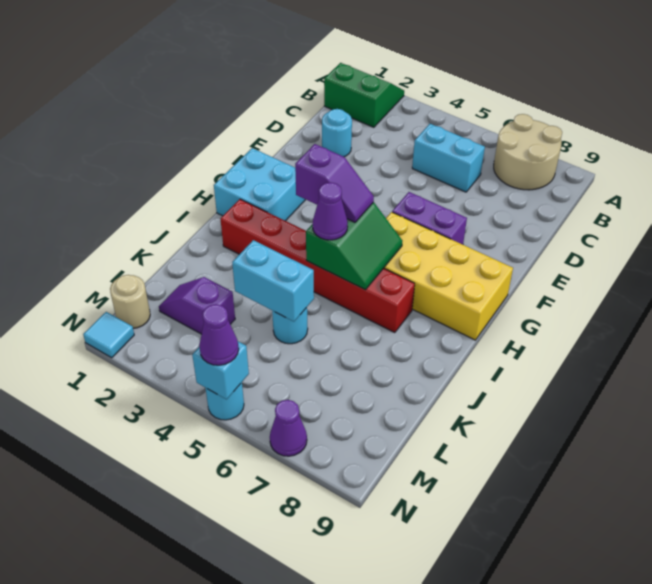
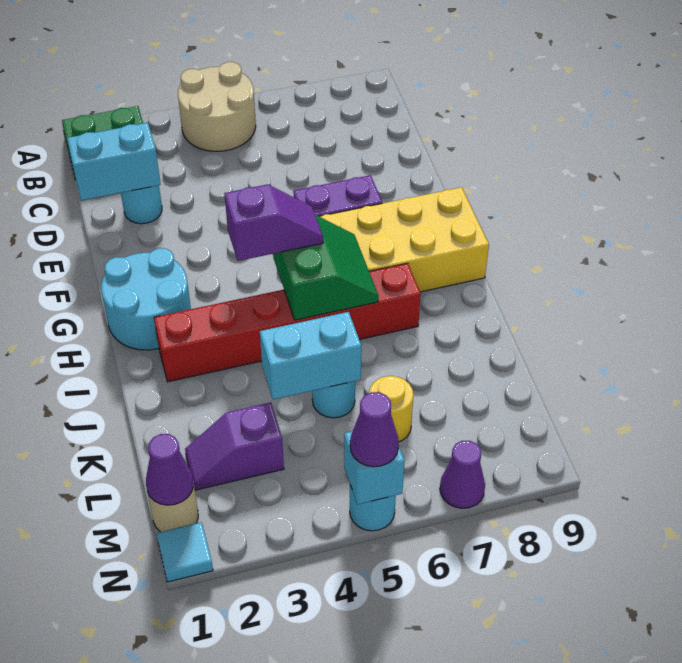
tan 2x2 round brick [494,114,562,190] -> tan 2x2 round brick moved to [178,62,256,151]
cyan 1x2 brick [412,124,485,192] -> cyan 1x2 brick moved to [67,123,161,201]
cyan 2x2 brick [214,148,305,221] -> cyan 2x2 round brick [101,248,191,350]
purple 1x1 cone [313,182,348,240] -> purple 1x1 cone moved to [146,434,194,505]
none -> yellow 1x1 round brick [369,376,413,442]

